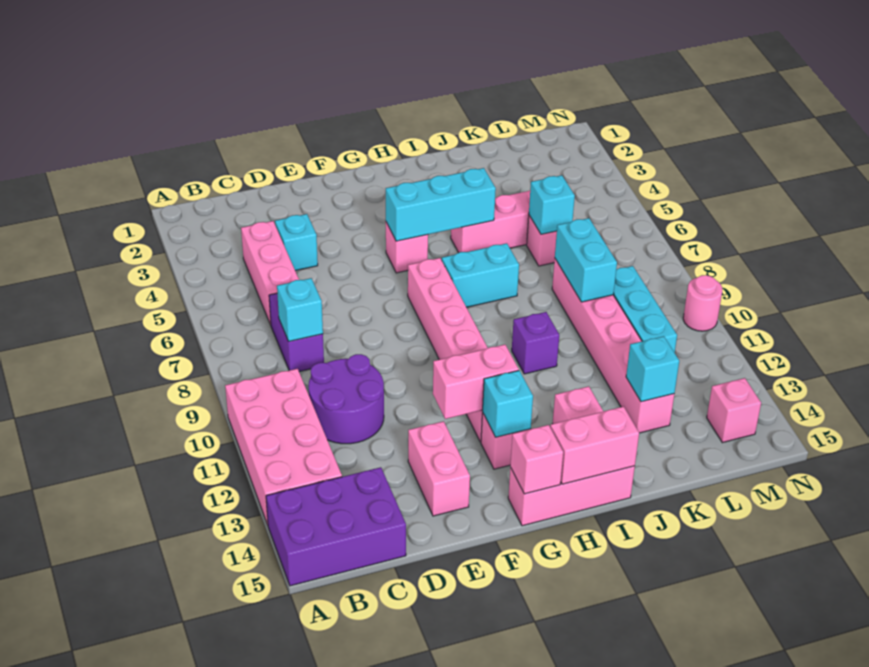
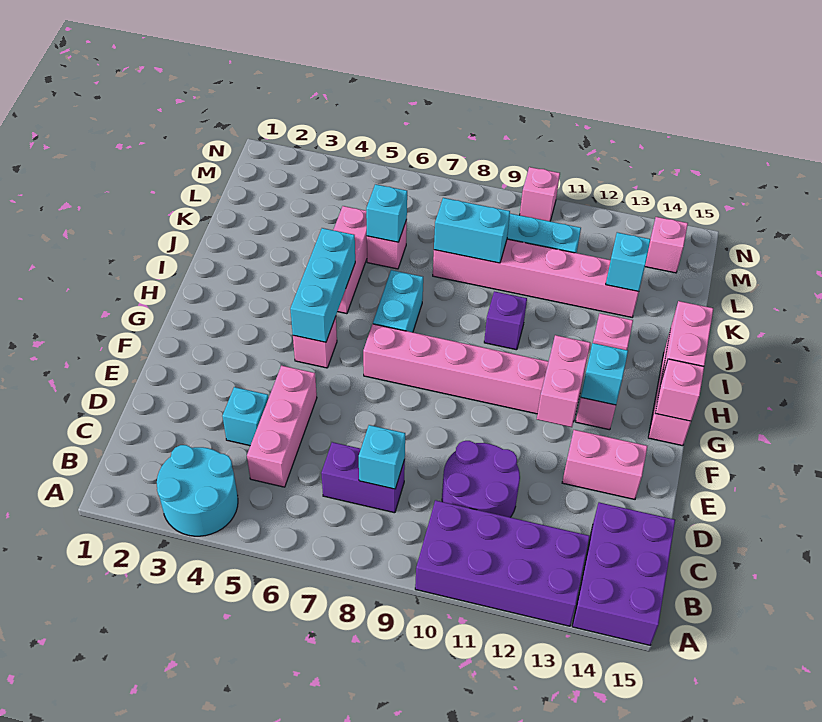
none -> cyan 2x2 round brick [157,445,238,536]
pink 2x4 brick [225,369,342,525] -> purple 2x4 brick [415,500,590,626]
pink 1x3 brick [241,221,299,325] -> pink 1x3 brick turned to [247,365,317,487]
pink 1x1 round brick [683,275,722,331] -> pink 1x1 brick [520,167,560,221]

